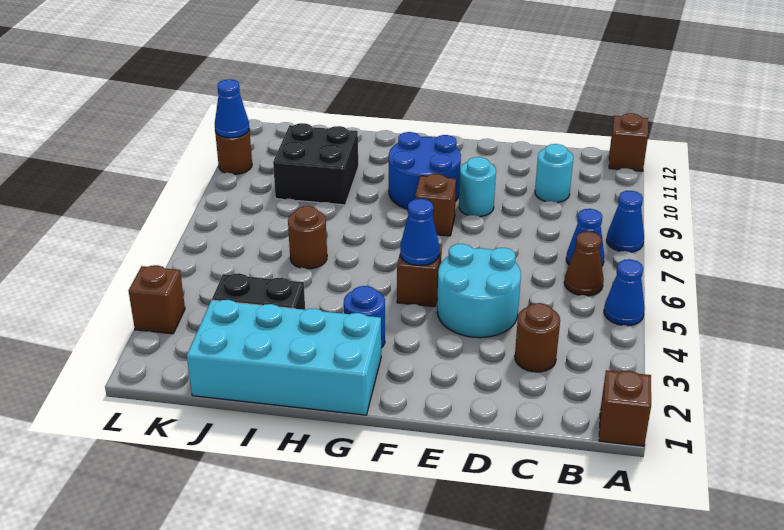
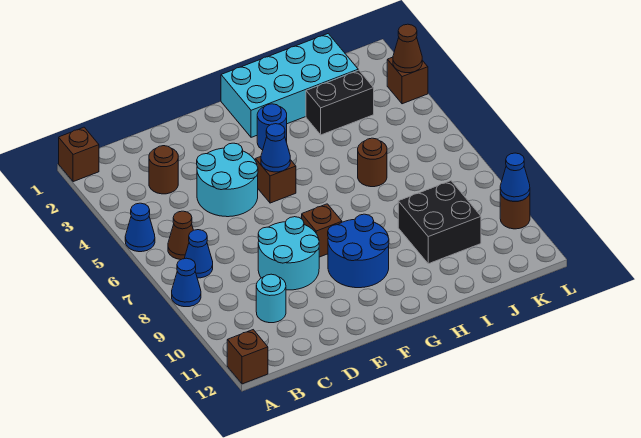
cyan 1x1 round brick [459,157,496,217] -> cyan 2x2 round brick [258,217,319,290]
none -> brown 1x1 cone [393,24,422,73]

